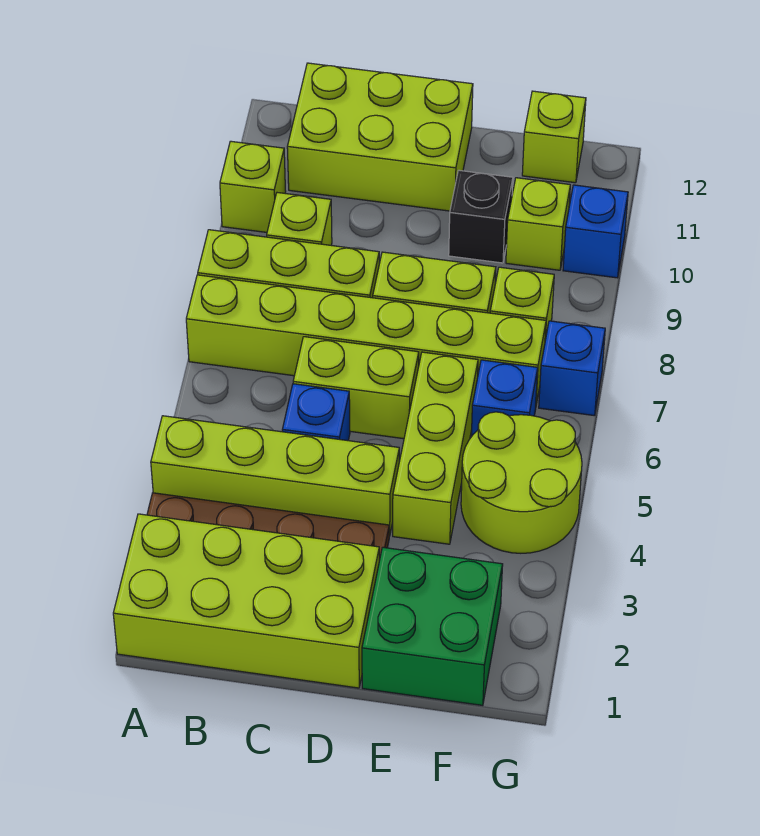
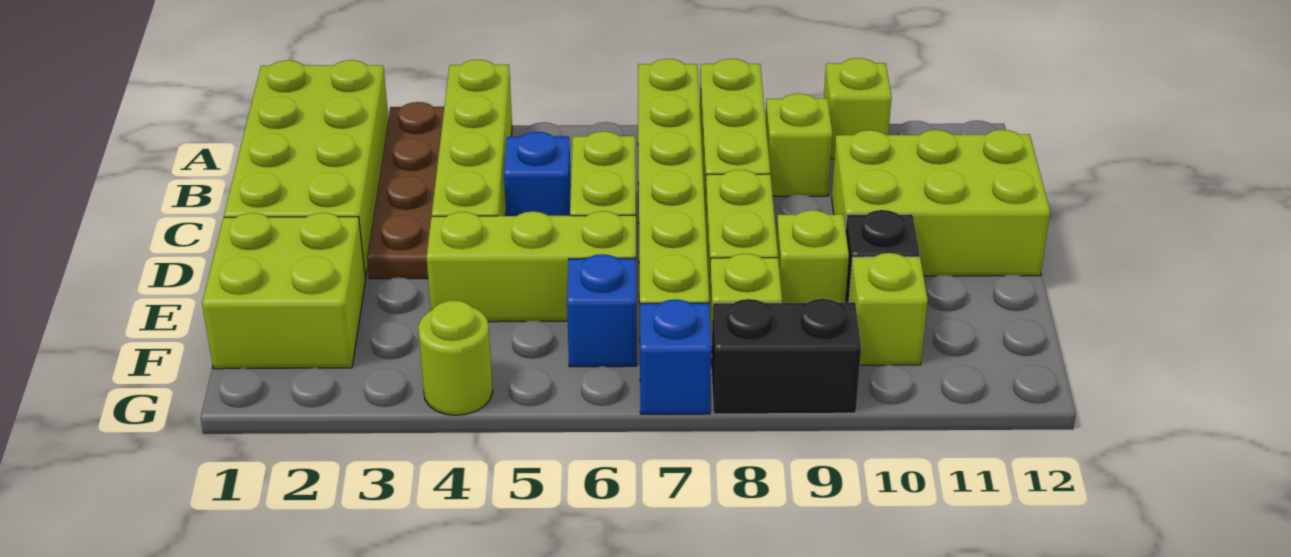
lime 2x3 brick [287,63,473,211] -> lime 2x3 brick turned to [832,130,1050,276]
green 2x2 brick [362,547,503,705] -> lime 2x2 brick [202,212,366,369]
lime 2x2 round brick [461,412,582,553] -> lime 1x1 round brick [418,300,493,415]
lime 1x1 brick [522,91,586,183] -> lime 1x1 brick moved to [776,210,849,303]
none -> black 1x2 brick [711,299,861,414]
blue 1x1 brick [563,185,628,278] -> none

